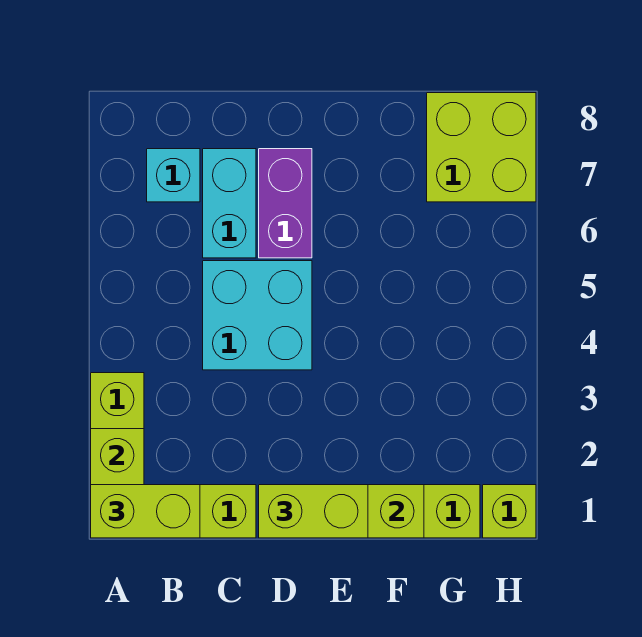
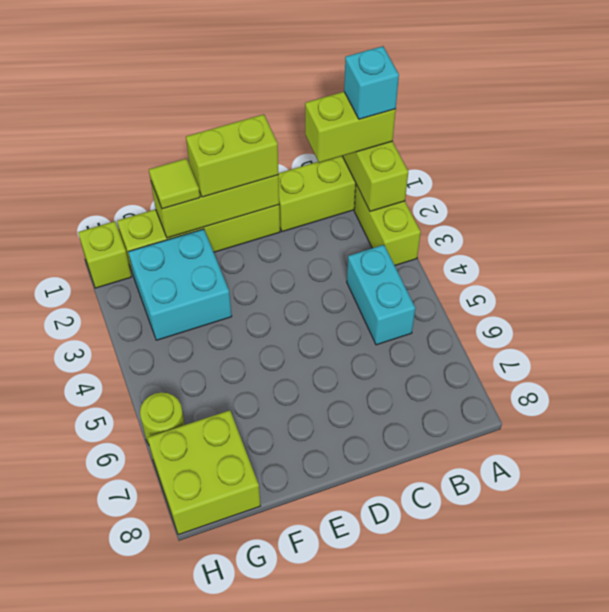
cyan 1x1 brick [147,149,200,202] -> cyan 1x1 brick moved to [344,46,399,119]
cyan 2x2 brick [203,261,312,370] -> cyan 2x2 brick moved to [128,229,232,340]
cyan 1x2 brick [203,149,256,258] -> cyan 1x2 brick moved to [347,245,415,345]
purple 1x2 brick [259,149,312,258] -> none
none -> lime 1x1 tile [149,159,200,209]
none -> lime 1x1 round brick [140,392,185,445]

